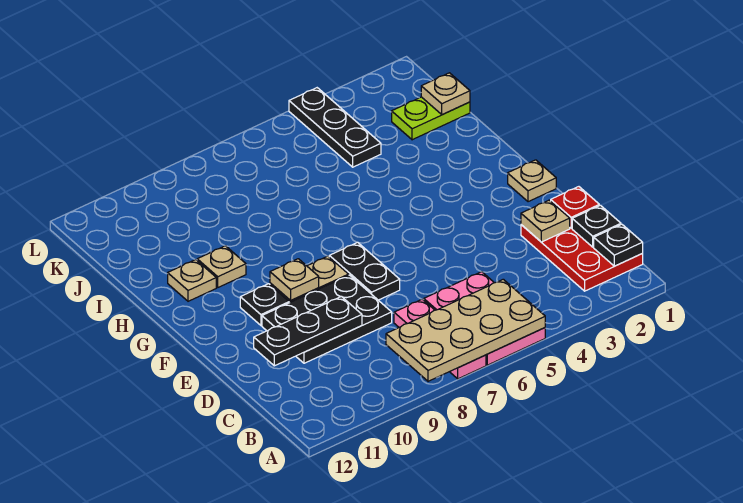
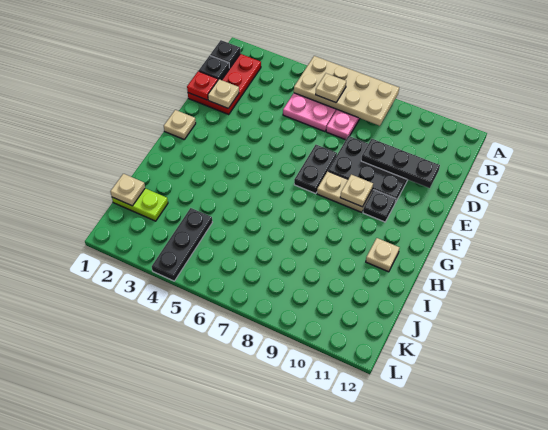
tan 1x1 plate [197,246,246,287] -> tan 1x1 plate moved to [316,73,346,103]

